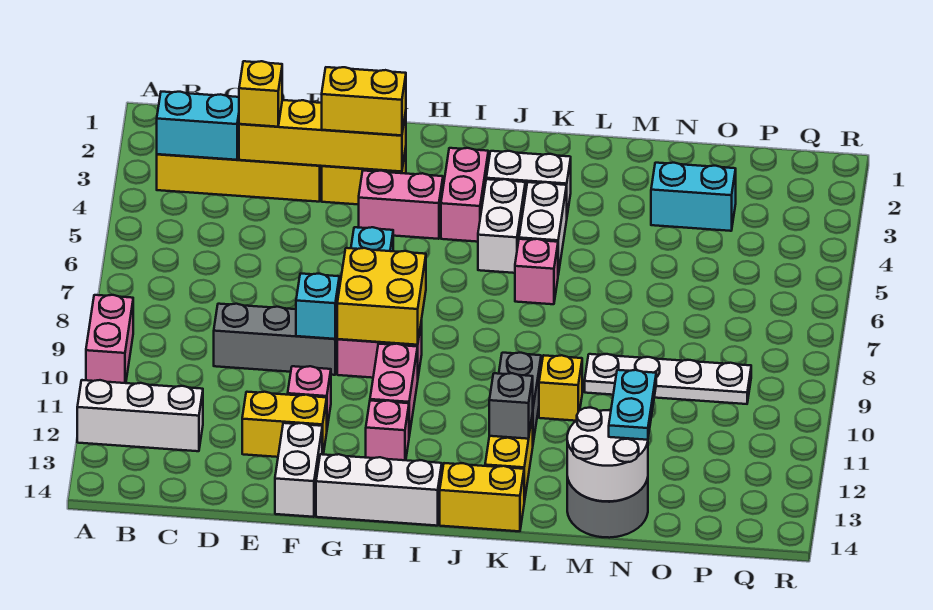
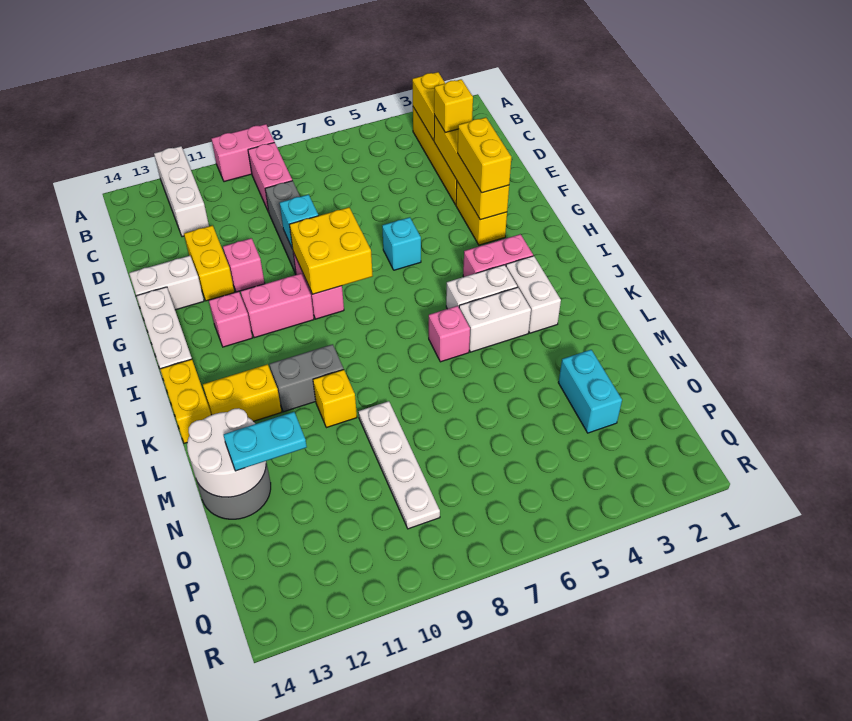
cyan 1x2 brick [157,92,239,160] -> yellow 1x2 brick [412,72,445,141]
pink 1x2 brick [359,171,443,239] -> pink 1x2 brick moved to [248,142,292,212]
grey 1x1 brick [489,373,533,439] -> none

